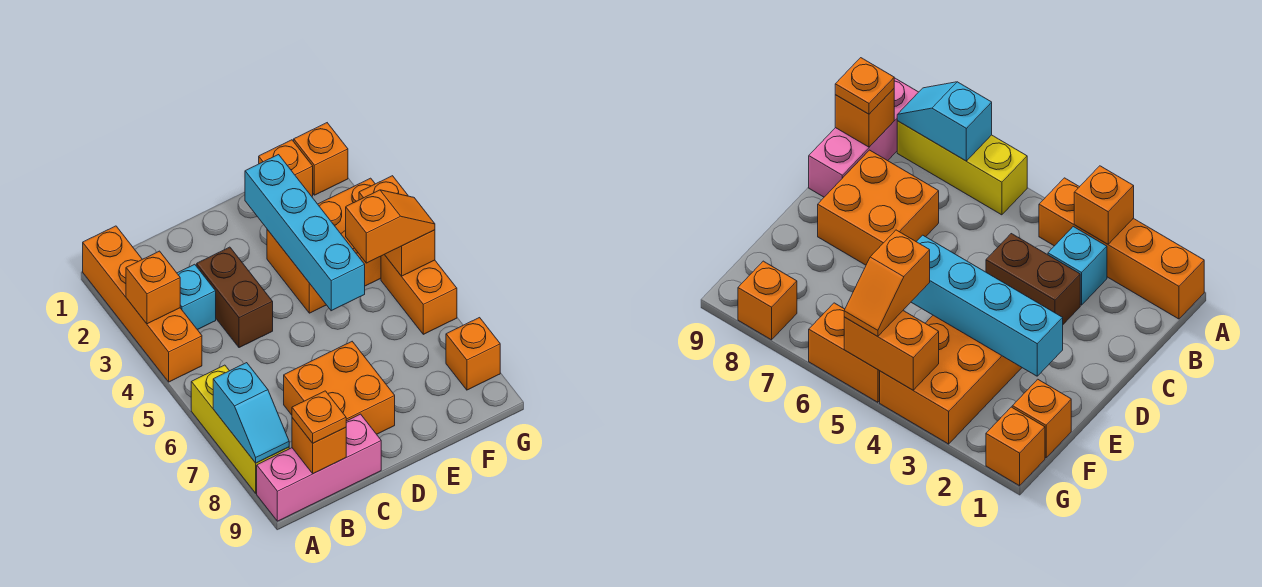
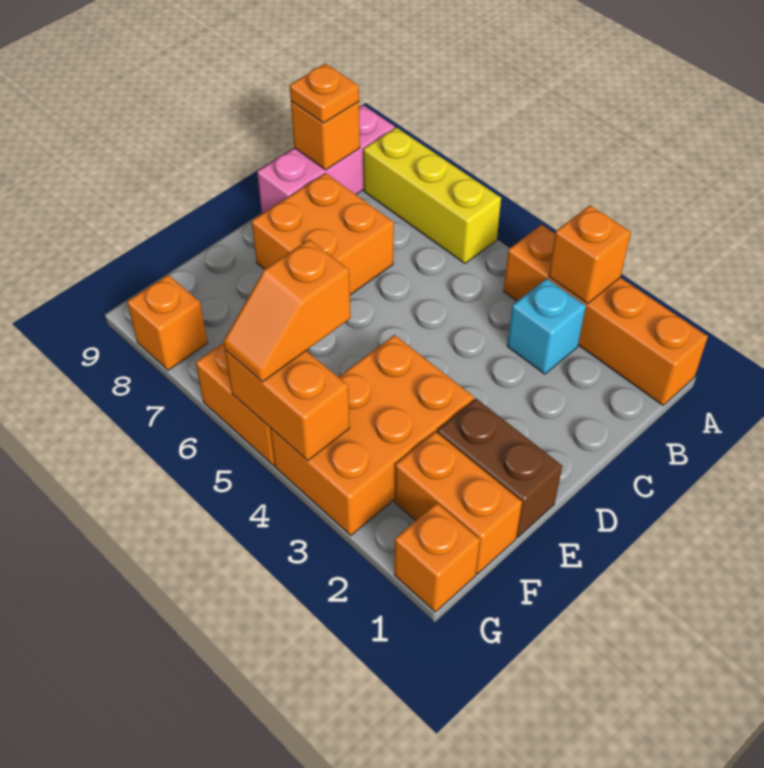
cyan 1x2 slope [213,363,289,463] -> none
brown 1x2 brick [197,247,273,348] -> brown 1x2 brick moved to [437,399,563,537]
cyan 1x4 brick [245,155,365,311] -> none
orange 1x1 brick [259,140,313,196] -> orange 1x2 brick [395,432,522,574]

